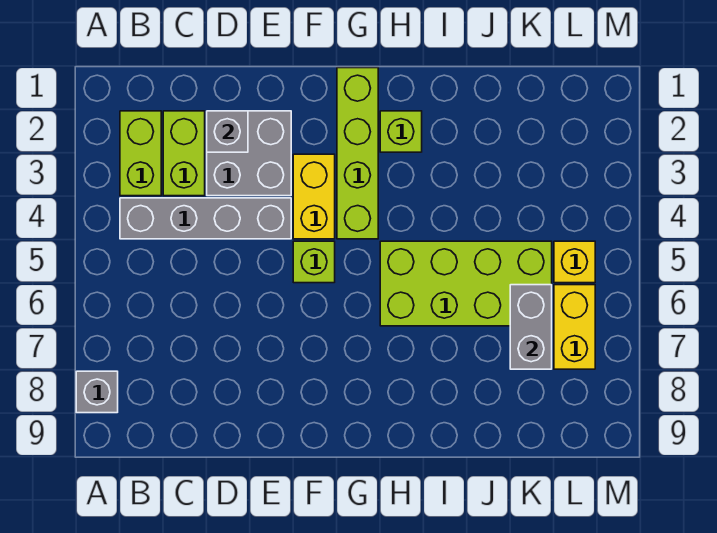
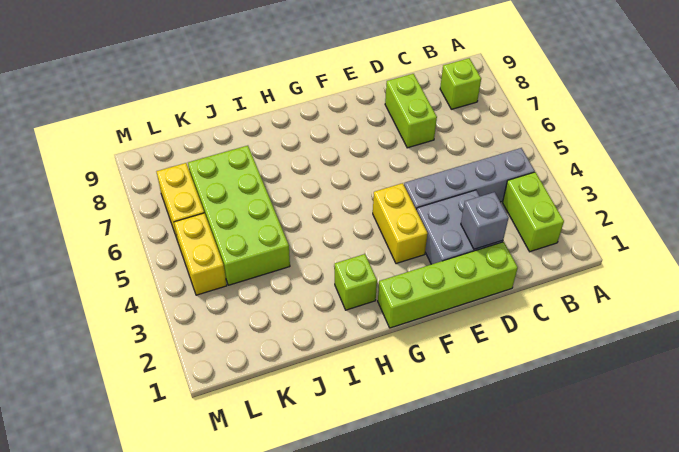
grey 1x1 brick [76,371,118,413] -> none
lime 1x2 brick [163,111,205,196] -> lime 1x2 brick moved to [385,74,437,148]
lime 1x1 brick [293,241,335,283] -> lime 1x1 brick moved to [440,58,481,109]
lime 1x4 brick [337,68,378,239] -> lime 1x4 brick turned to [378,242,518,328]
lime 2x4 brick [380,241,552,326] -> lime 2x4 brick turned to [188,146,290,285]
grey 1x2 brick [510,285,552,369] -> none
yellow 1x1 brick [554,241,595,283] -> yellow 1x2 brick [174,213,227,295]

